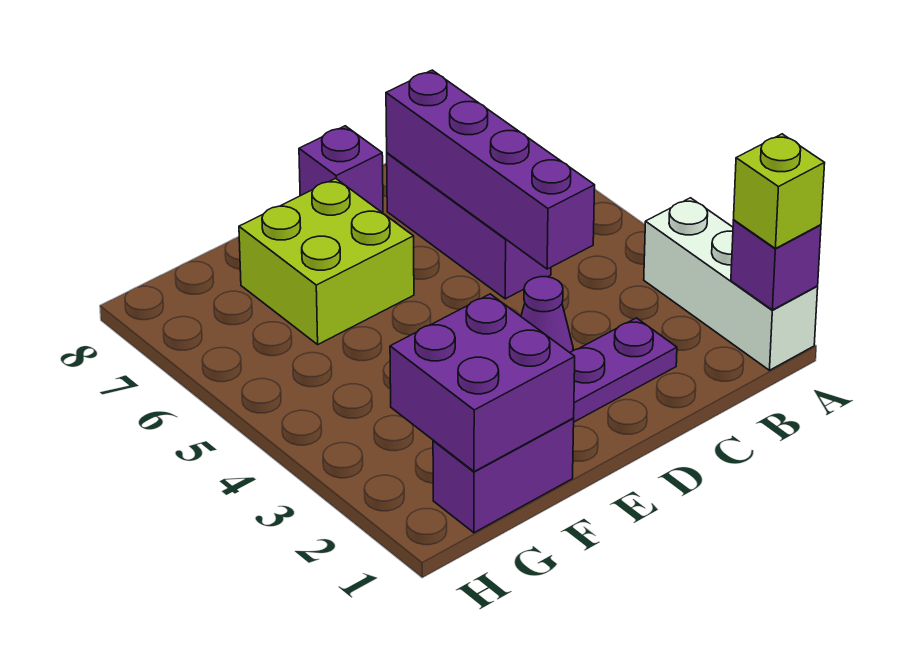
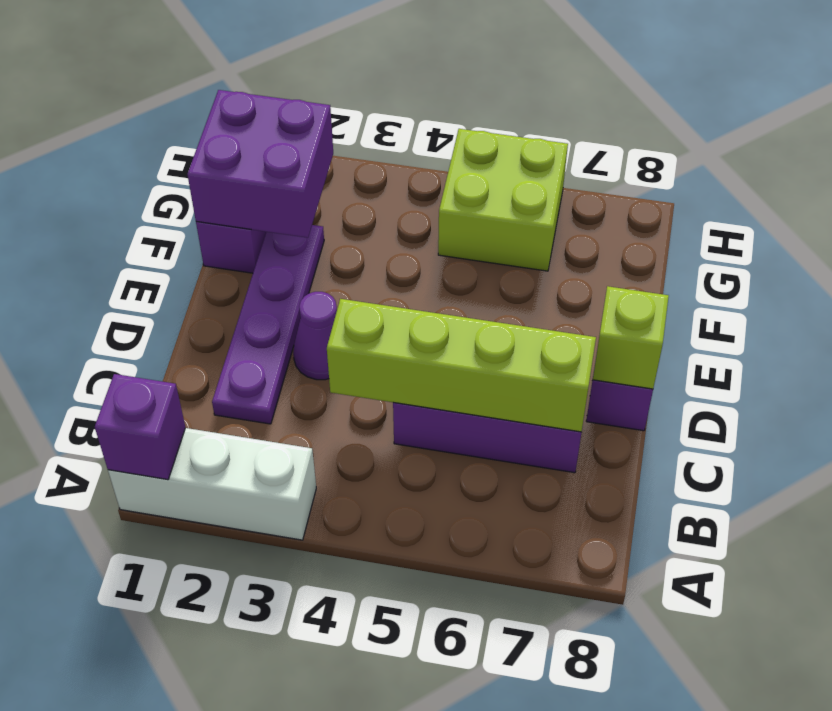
lime 1x1 brick [734,134,825,249] -> lime 1x1 brick moved to [593,286,669,389]
purple 1x4 brick [386,70,595,269] -> lime 1x4 brick [327,299,596,432]
lime 2x2 brick [239,178,414,344] -> lime 2x2 brick moved to [438,129,568,271]

